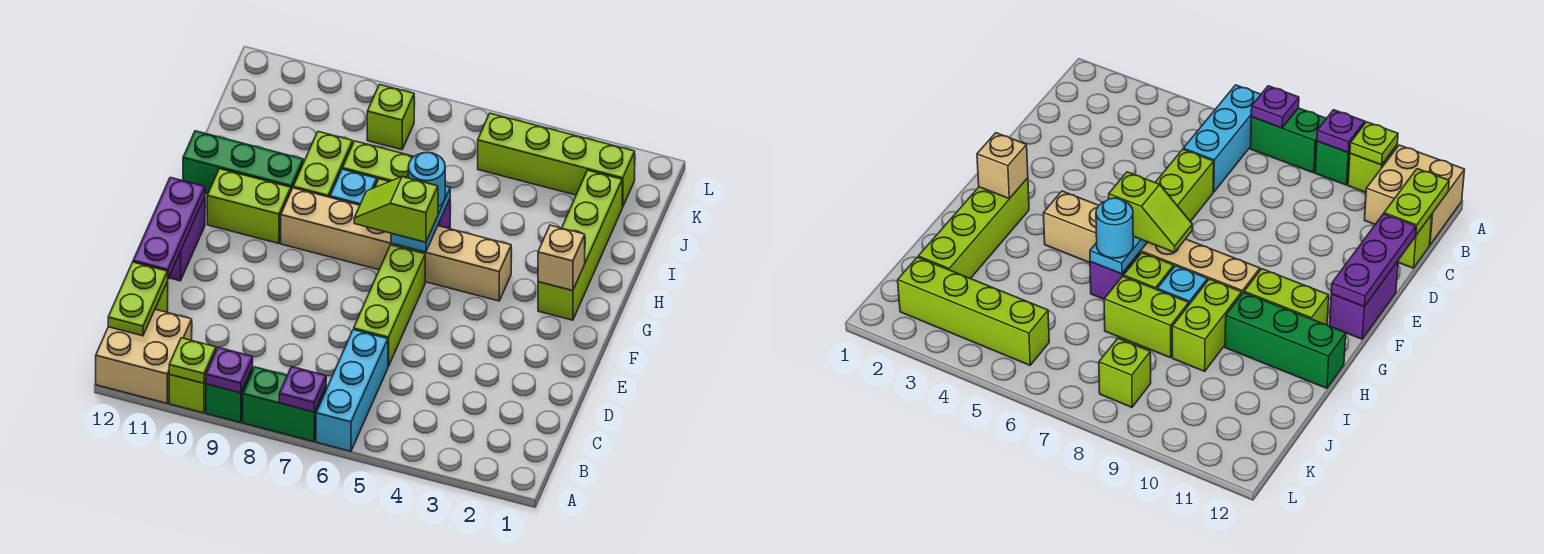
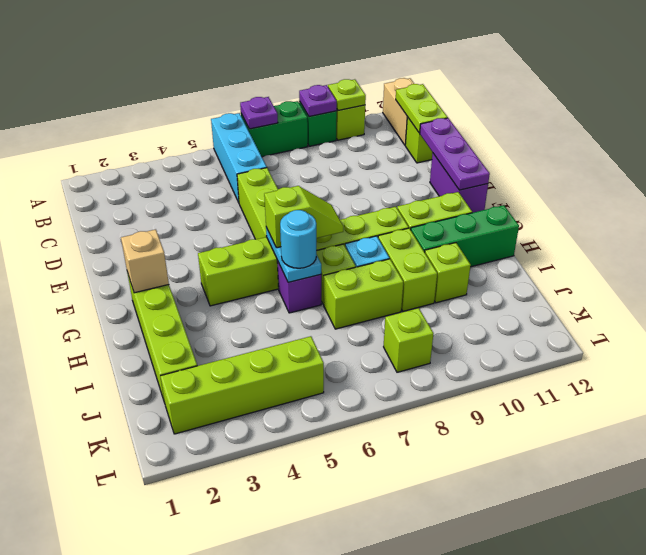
tan 2x2 brick [96,309,192,403] -> tan 1x2 brick [383,78,414,145]
tan 1x6 brick [281,188,511,301] -> lime 1x6 brick [198,207,409,306]
none -> lime 1x1 brick [425,243,471,303]

